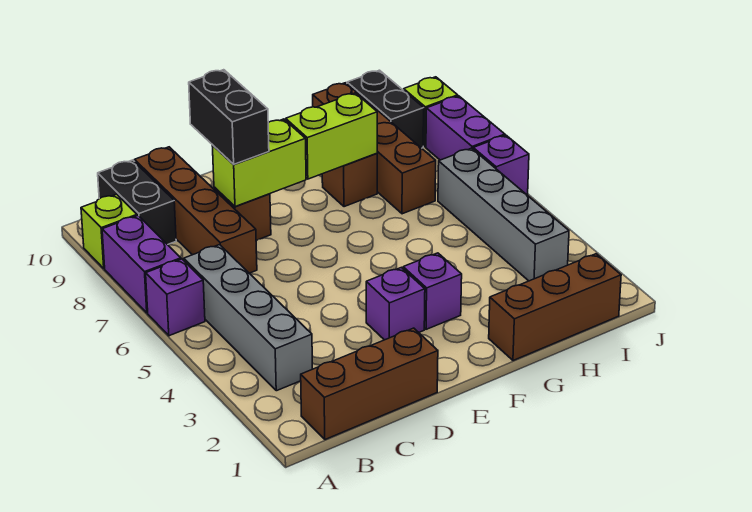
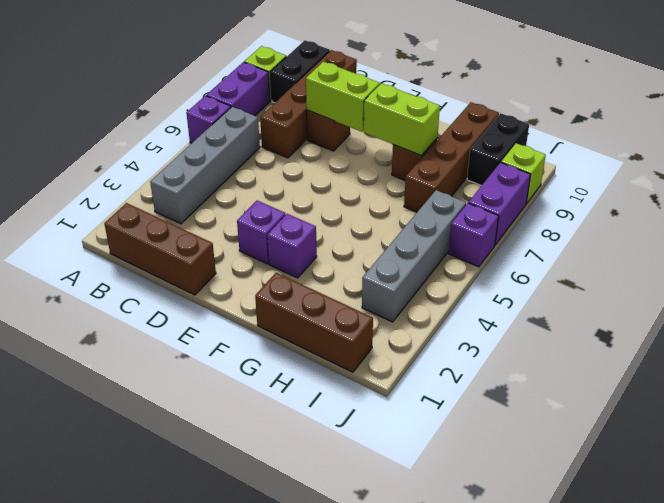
black 1x2 brick [189,70,269,164] -> none

